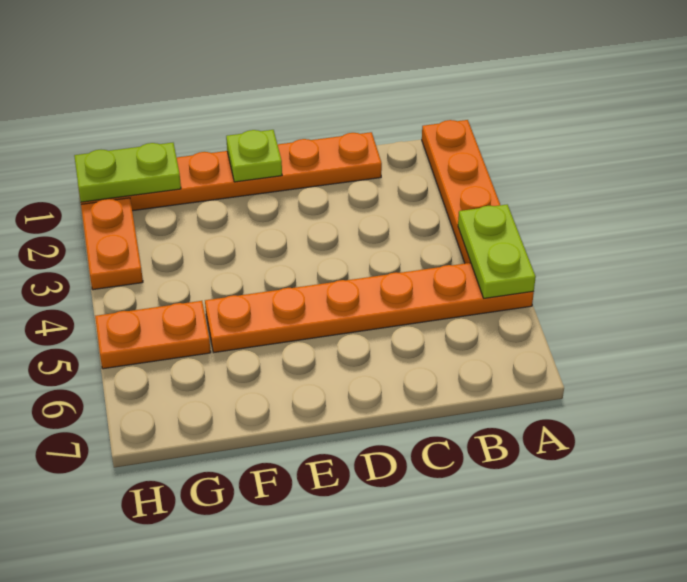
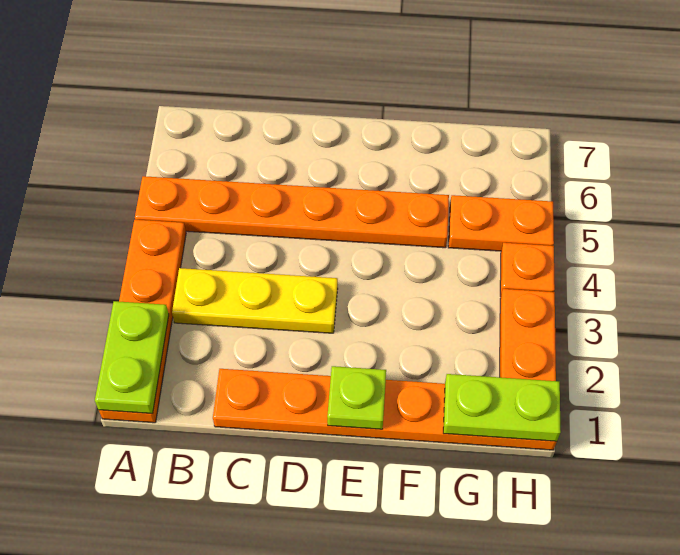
lime 1x2 plate [458,204,536,298] -> lime 1x2 plate moved to [95,301,169,414]
none -> yellow 1x3 plate [172,268,338,333]
none -> orange 1x1 plate [500,243,555,297]

